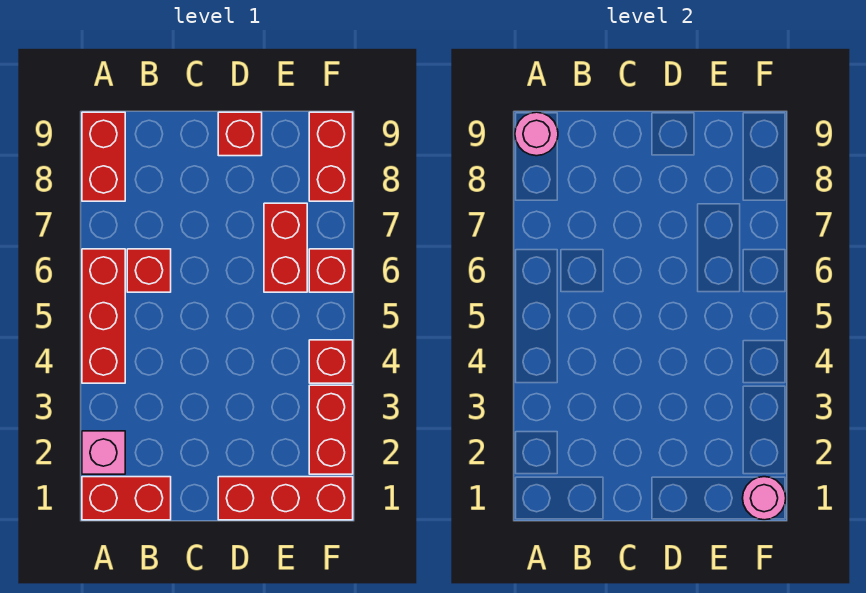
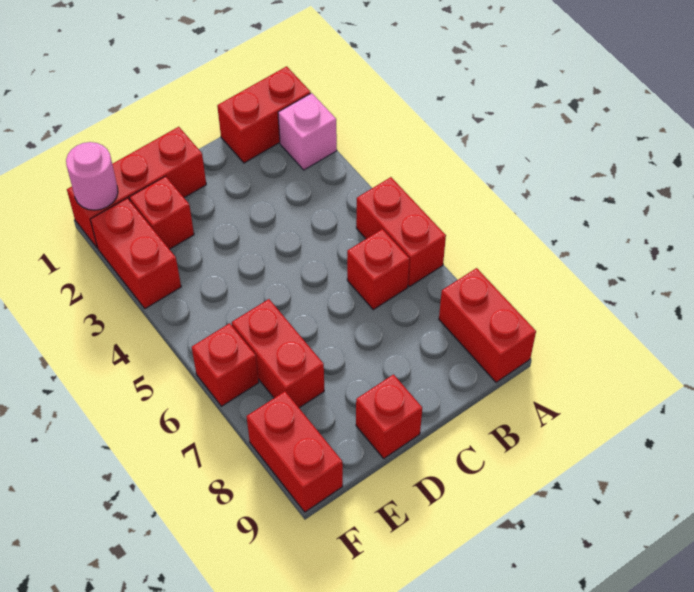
red 1x3 brick [82,249,125,383] -> red 1x2 brick [356,177,446,287]
pink 1x1 round brick [515,112,558,156] -> none
red 1x1 brick [309,340,353,383] -> red 1x1 brick moved to [129,176,194,249]

